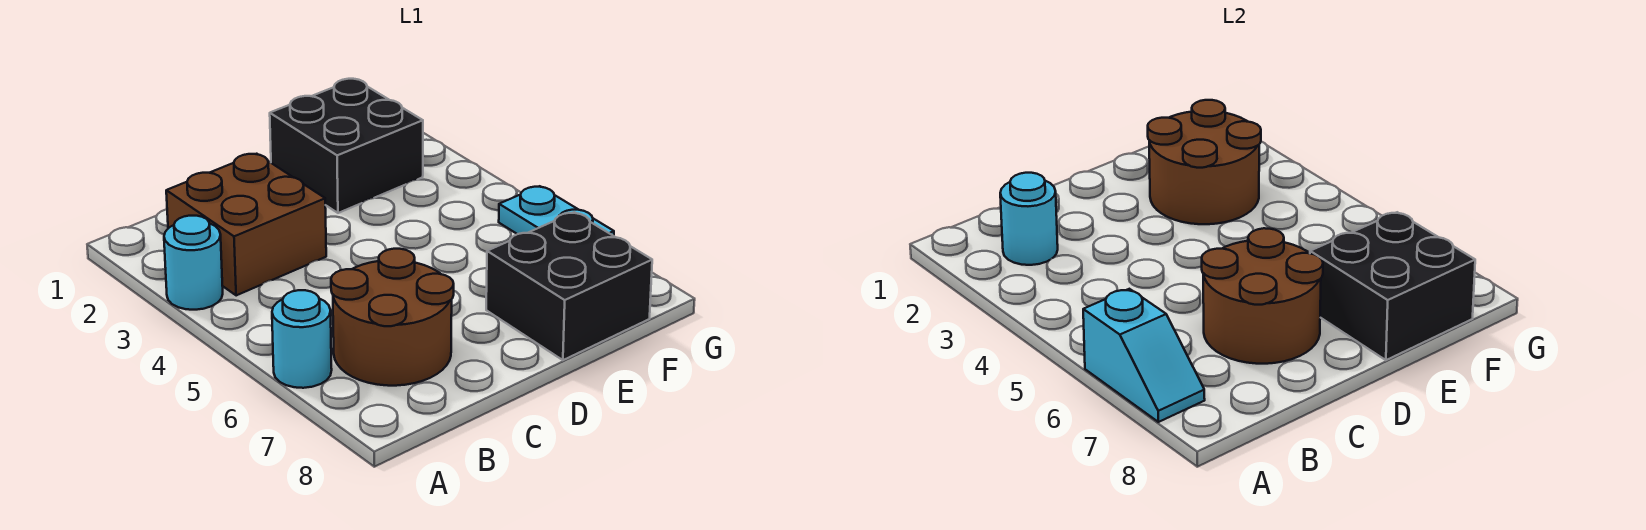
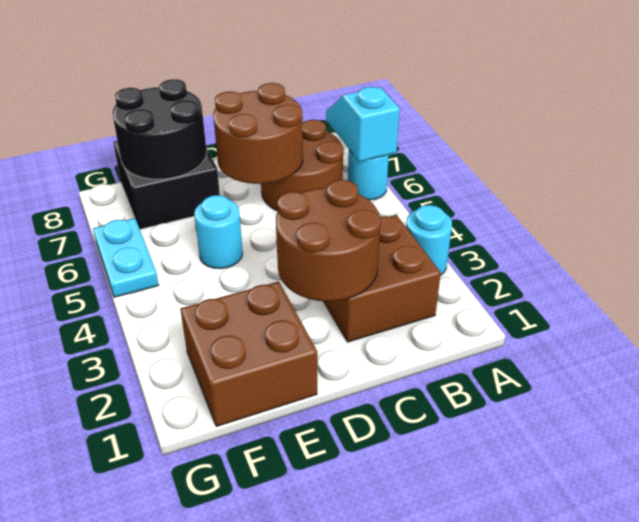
cyan 1x1 round brick [1000,173,1058,265] -> cyan 1x1 round brick moved to [194,195,243,269]
black 2x2 brick [270,79,423,213] -> brown 2x2 brick [180,281,317,427]
brown 2x2 round brick [1148,100,1261,224] -> brown 2x2 round brick moved to [276,180,381,301]
black 2x2 brick [1310,212,1475,360] -> black 2x2 round brick [113,79,207,179]

